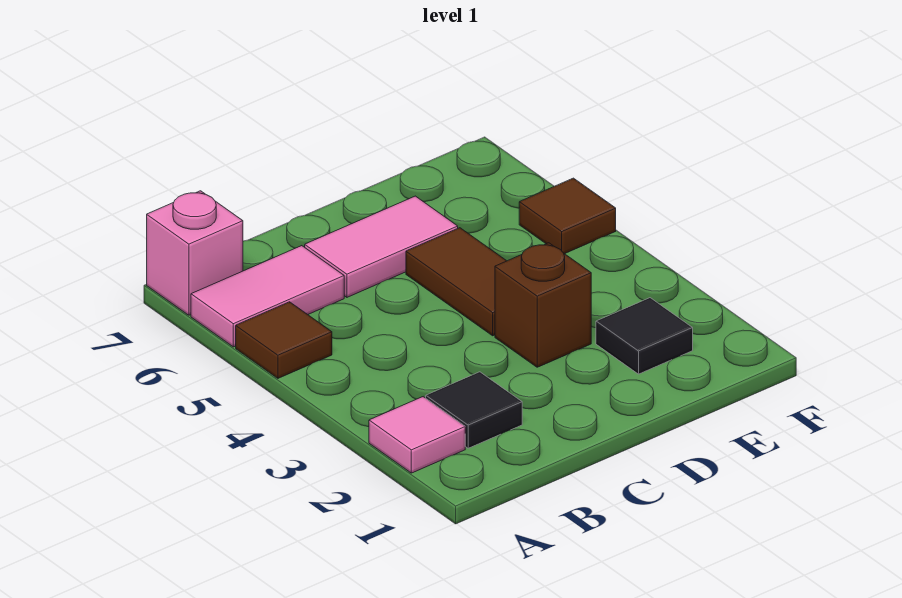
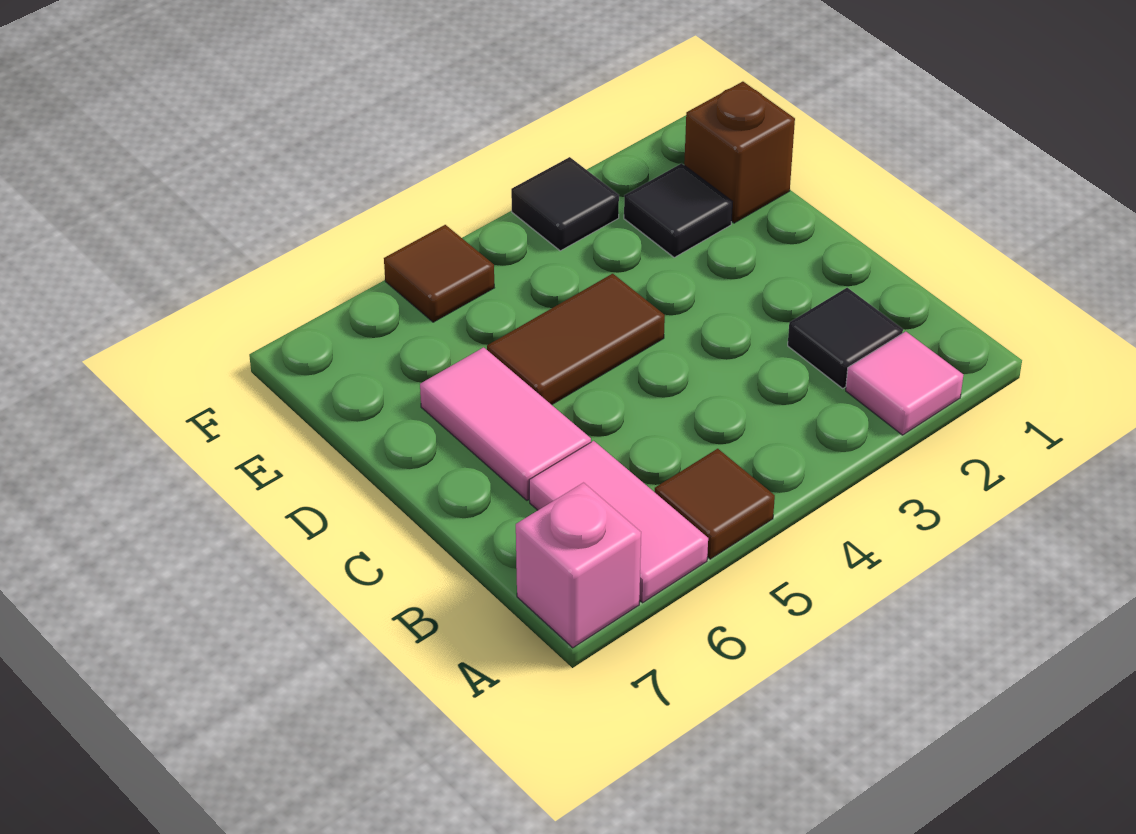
brown 1x1 brick [495,243,591,367] -> brown 1x1 brick moved to [684,82,795,223]
none -> black 1x1 tile [511,157,619,251]

